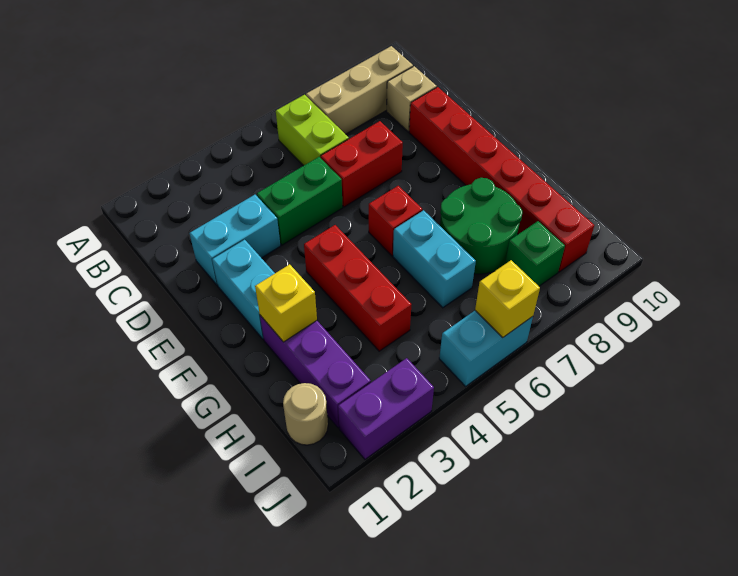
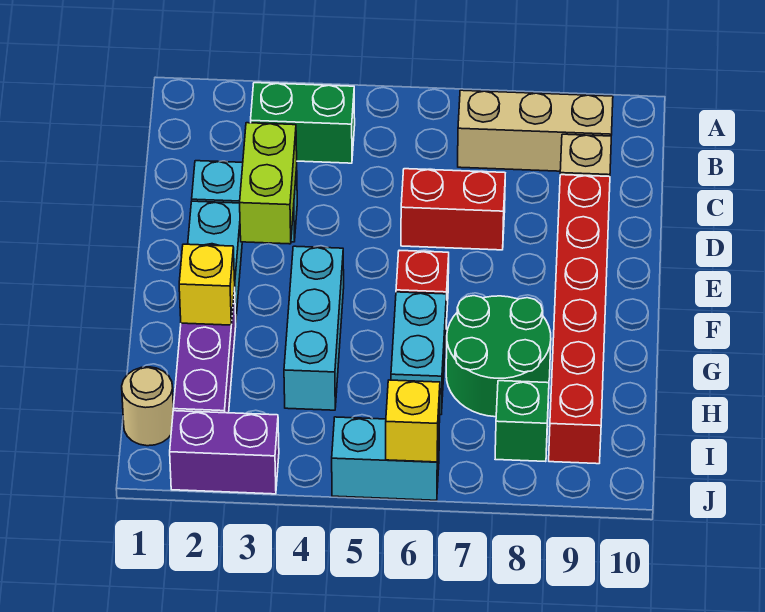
lime 1x2 brick [276,95,349,166] -> lime 1x2 brick moved to [240,123,297,244]
green 1x2 brick [257,157,343,245] -> green 1x2 brick moved to [251,83,355,163]
red 1x3 brick [304,225,412,351] -> cyan 1x3 brick [284,246,344,410]

